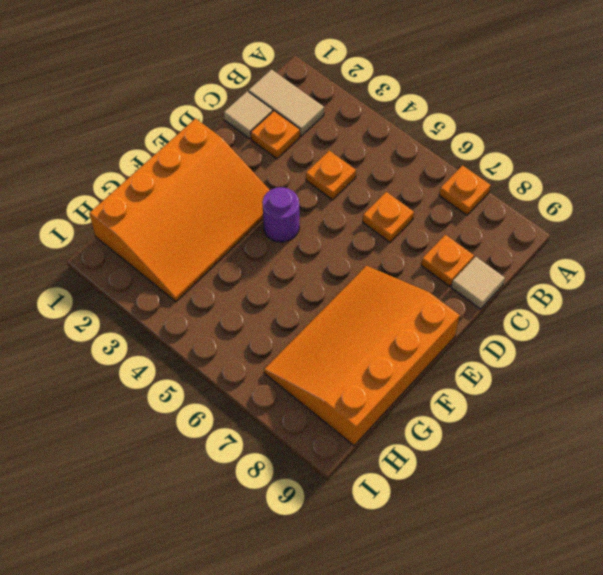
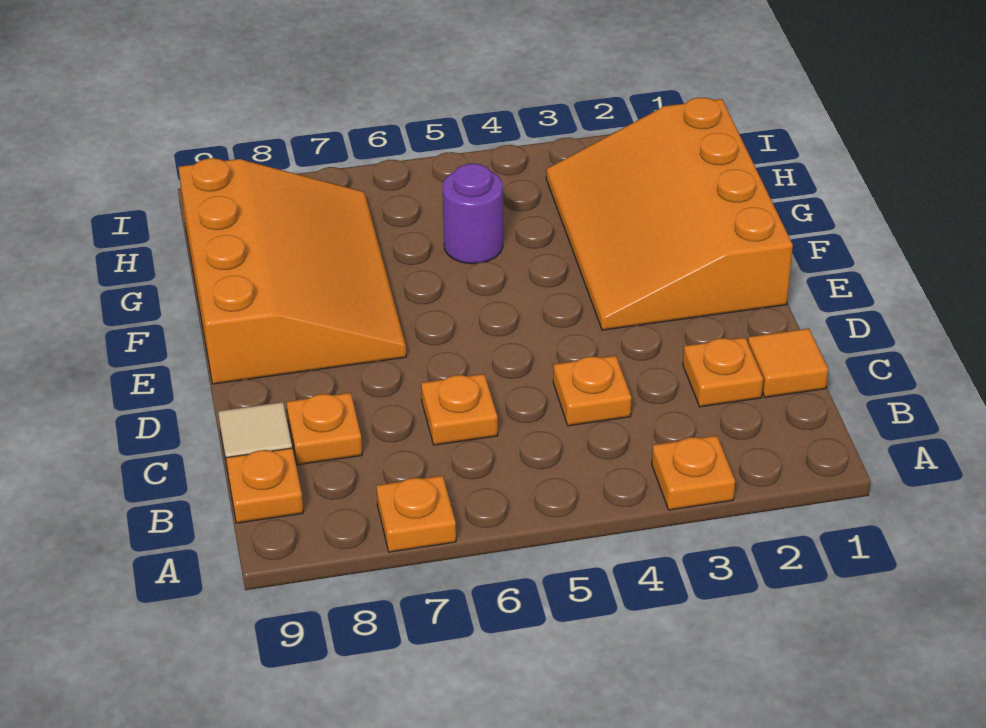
none -> orange 1x1 plate [652,436,735,510]
tan 1x2 tile [248,70,324,136] -> none
none -> orange 1x1 plate [226,448,303,523]
tan 1x1 tile [224,91,273,139] -> orange 1x1 tile [748,328,828,397]
purple 1x1 round brick [262,187,299,242] -> purple 1x1 round brick moved to [443,164,503,264]

